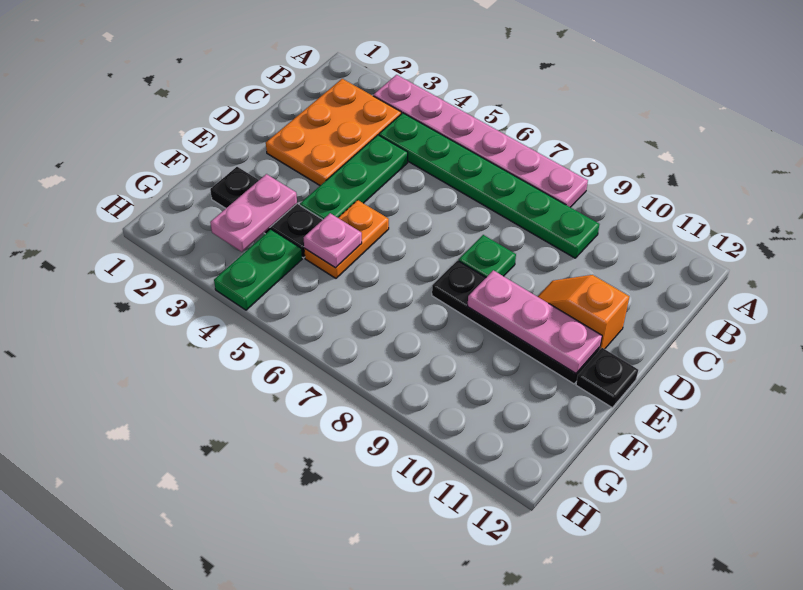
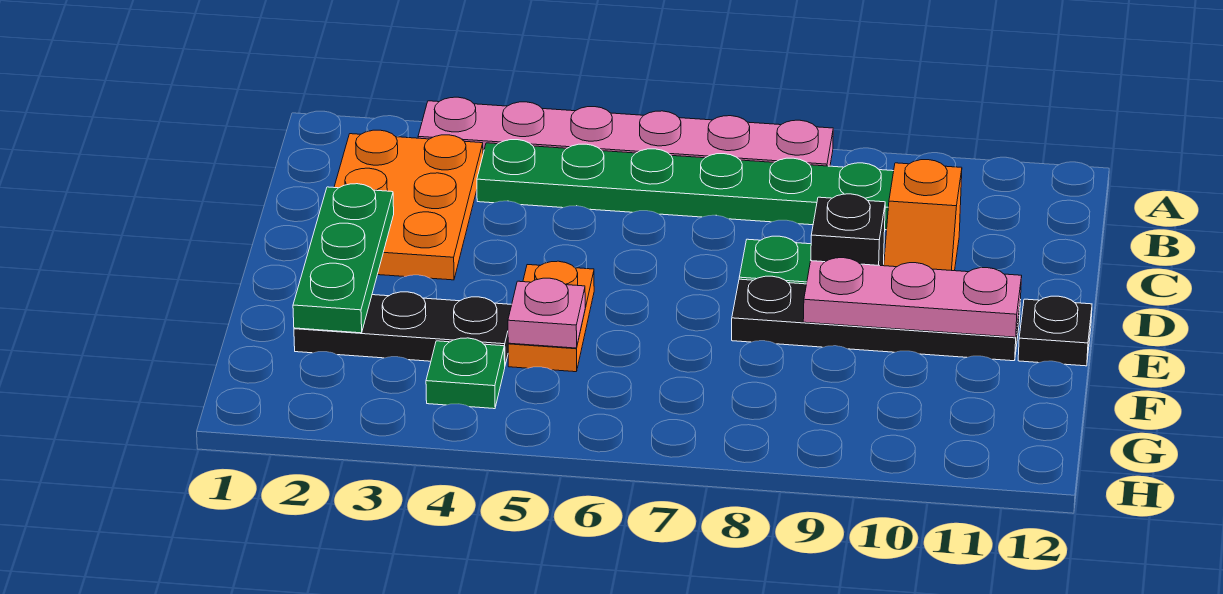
green 1x3 plate [300,135,408,219] -> green 1x3 plate moved to [293,184,394,333]
none -> black 1x1 brick [811,194,885,266]
orange 1x2 slope [538,275,629,349] -> orange 1x2 slope turned to [884,160,962,271]
pink 1x2 plate [210,174,297,252] -> none
green 1x2 plate [214,230,302,310] -> green 1x1 plate [426,338,505,409]

